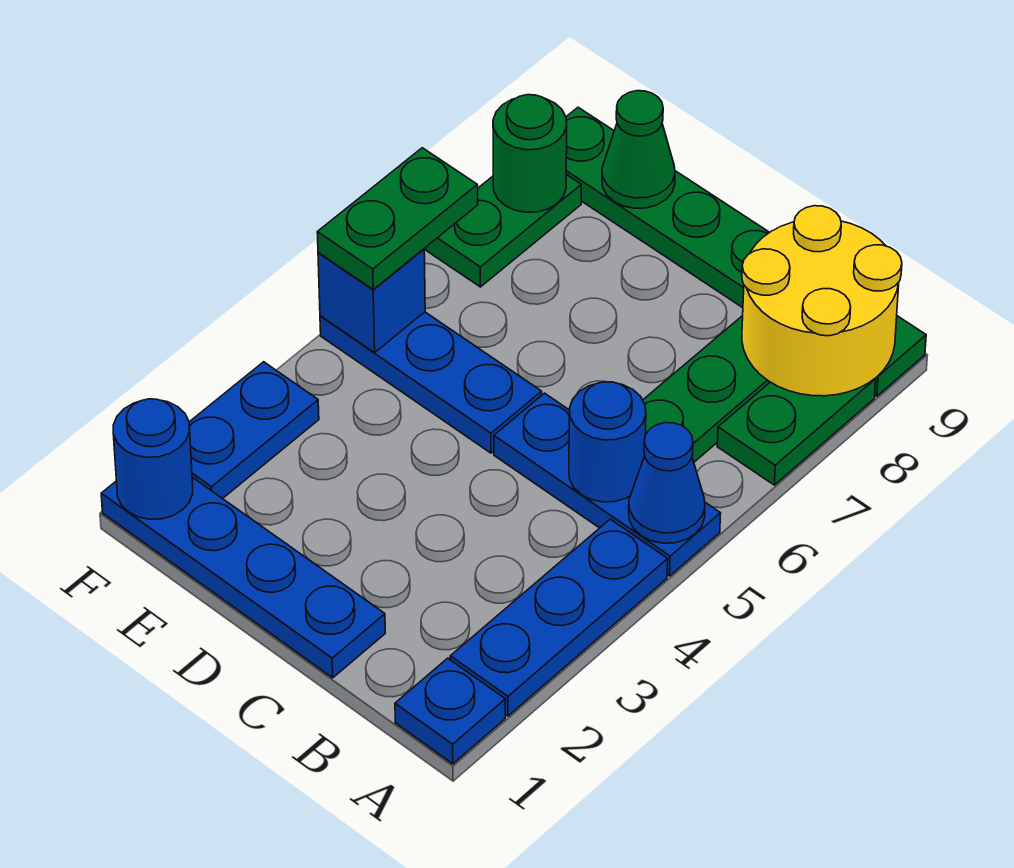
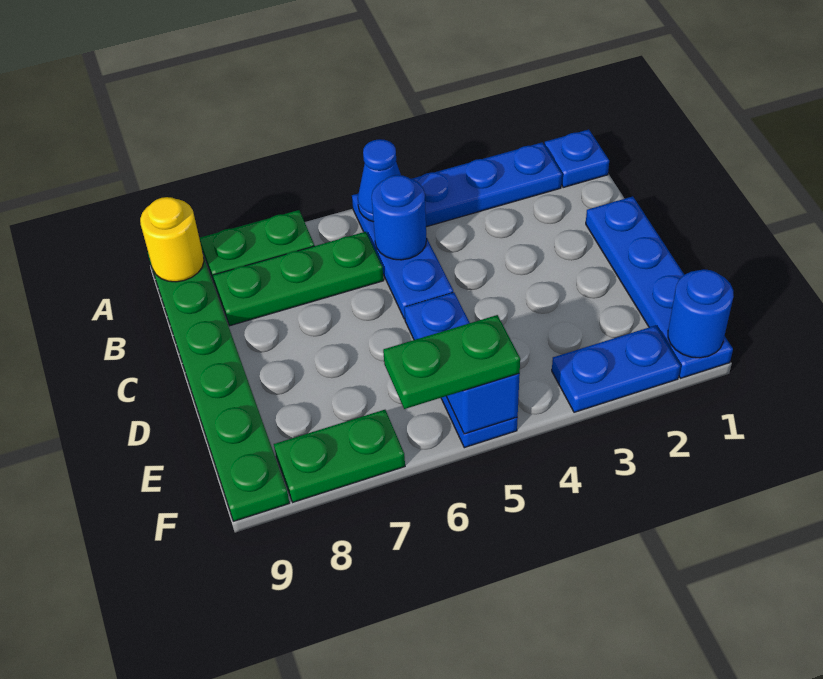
yellow 2x2 round brick [742,206,902,396] -> yellow 1x1 round brick [140,197,204,282]
green 1x1 cone [602,91,675,208] -> none
green 1x1 round brick [493,95,567,212] -> none

